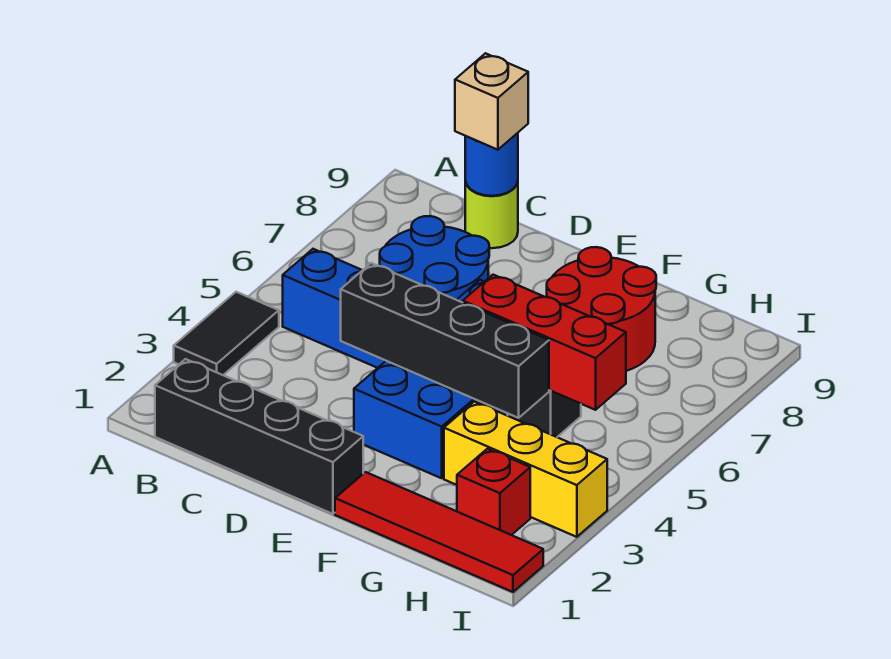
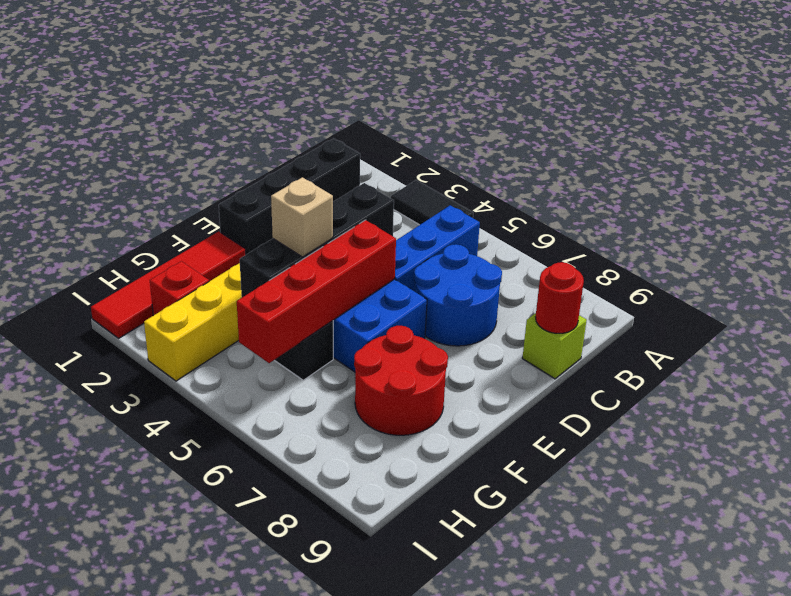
lime 1x1 round brick [465,181,518,248] -> lime 1x1 brick [522,313,587,379]
blue 1x1 round brick [465,133,518,196] -> red 1x1 round brick [536,262,584,333]
tan 1x1 brick [455,53,528,150] -> tan 1x1 brick moved to [271,177,333,257]
red 1x3 brick [463,275,626,410] -> red 1x4 brick [237,220,396,363]

